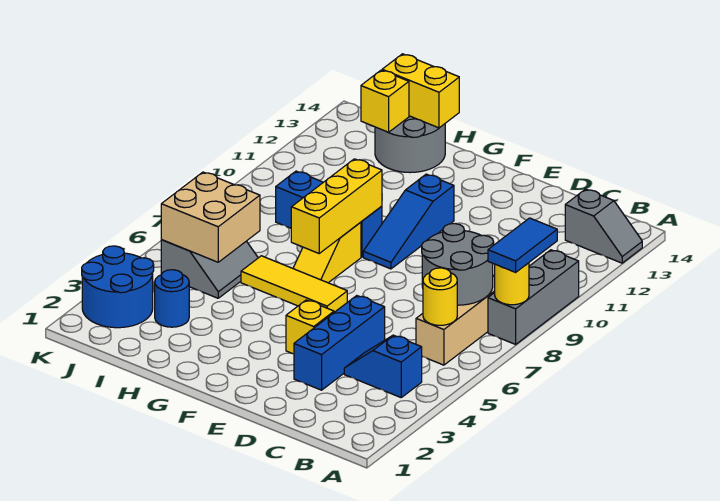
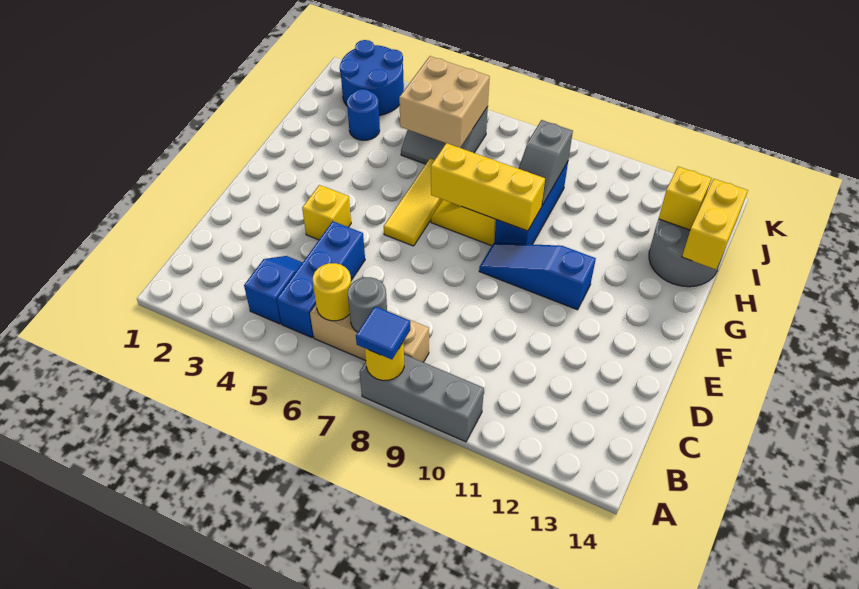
blue 1x2 tile [488,218,557,272] -> blue 1x1 tile [356,306,410,359]
grey 1x2 slope [565,189,642,263] -> grey 1x2 slope moved to [519,120,573,206]
grey 2x2 round brick [422,224,494,305] -> grey 1x1 round brick [348,277,387,332]
blue 1x3 brick [294,296,385,390] -> blue 1x3 brick turned to [277,221,365,338]

